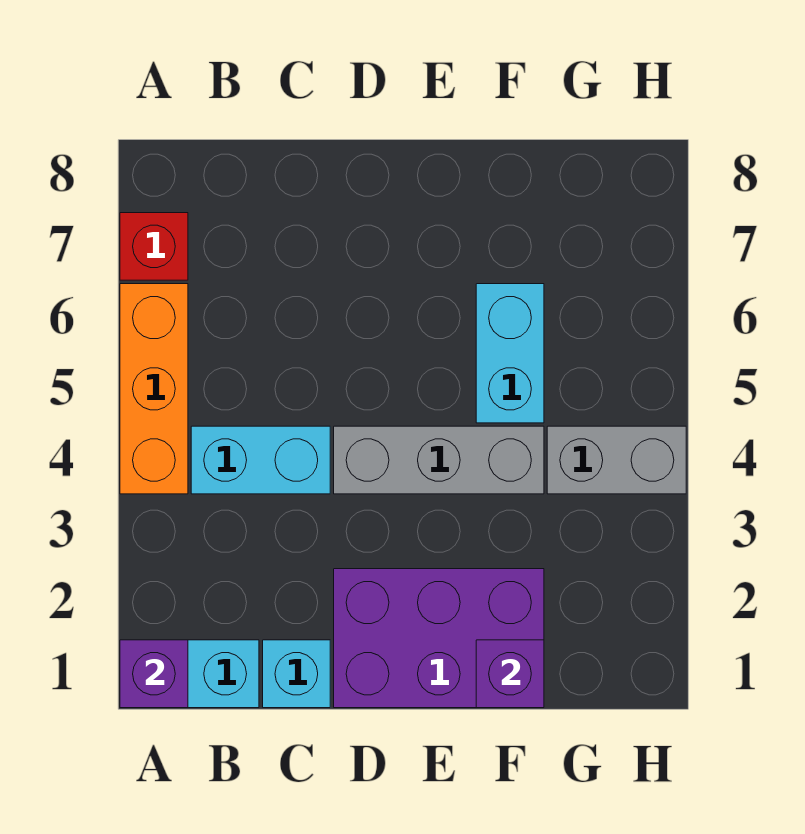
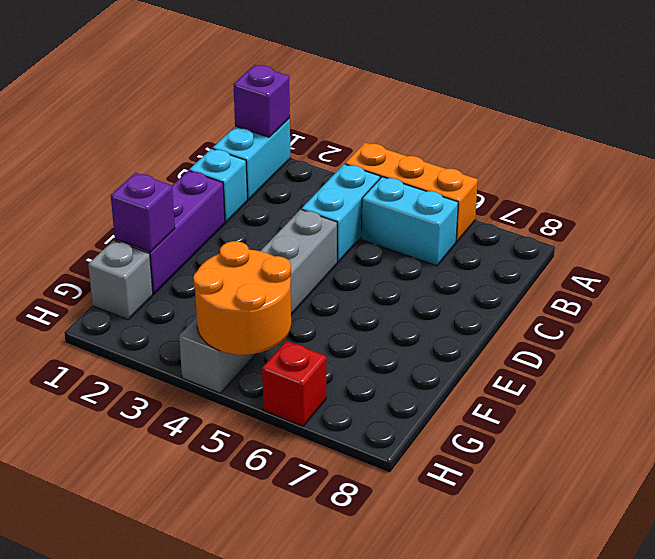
red 1x1 brick [120,213,188,280] -> red 1x1 brick moved to [262,341,326,426]
purple 2x3 brick [334,569,544,708] -> purple 1x3 brick [115,171,225,294]
cyan 1x2 brick [476,284,544,423] -> cyan 1x2 brick moved to [361,177,458,266]
none -> grey 1x1 brick [88,240,153,319]
none -> orange 2x2 round brick [193,241,291,355]

